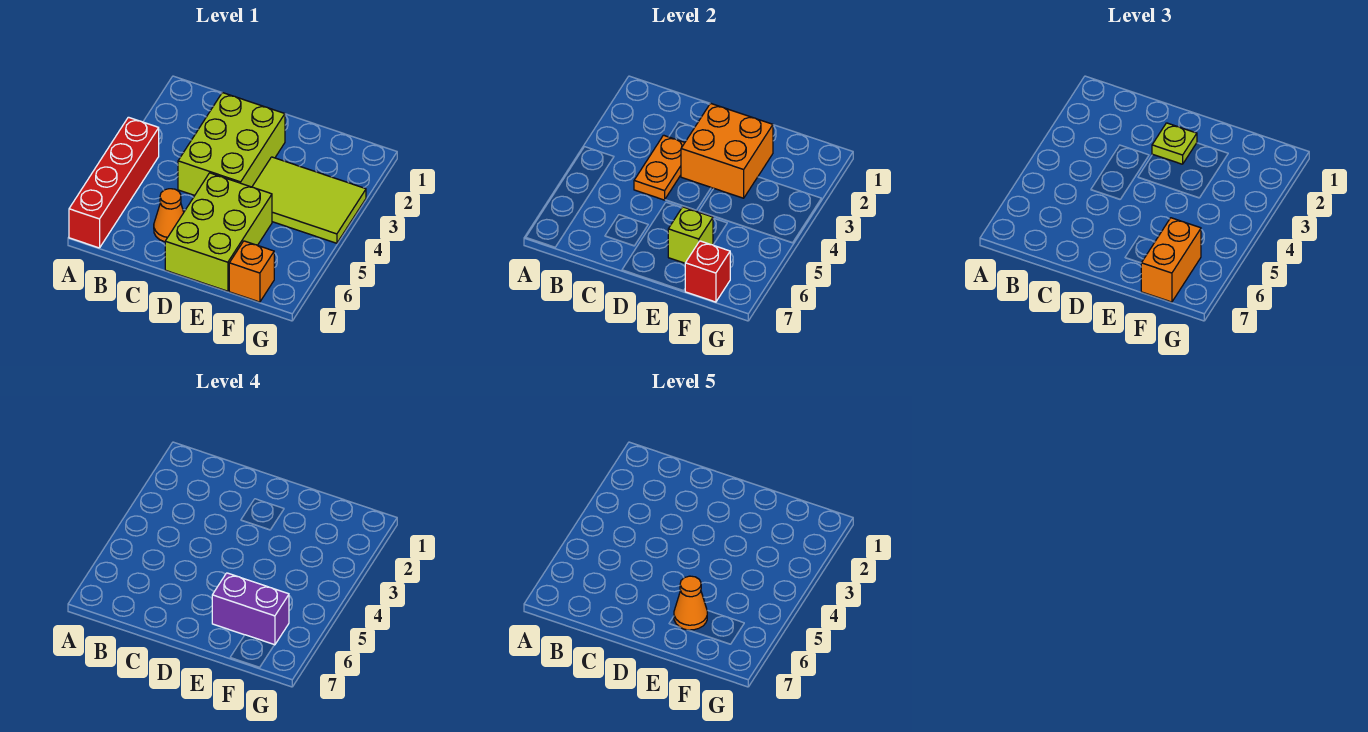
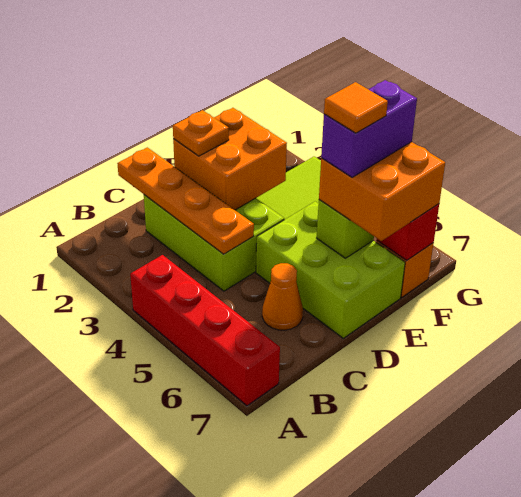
orange 1x2 plate [634,135,685,200] -> orange 1x4 plate [117,147,254,254]
lime 1x1 plate [1152,123,1197,164] -> orange 1x1 plate [173,110,229,156]
orange 1x1 cone [674,576,707,630] -> orange 1x1 tile [324,82,388,133]
orange 1x2 brick [1141,218,1201,302] -> orange 2x2 brick [319,142,445,241]

